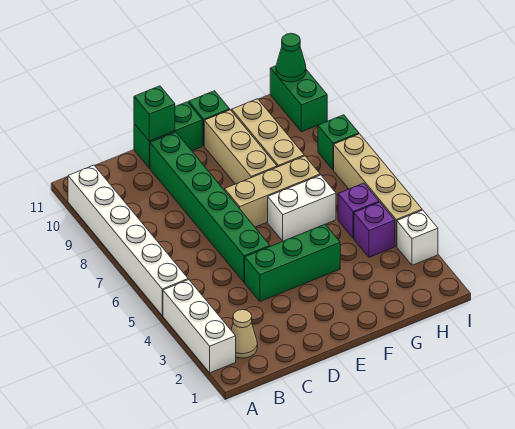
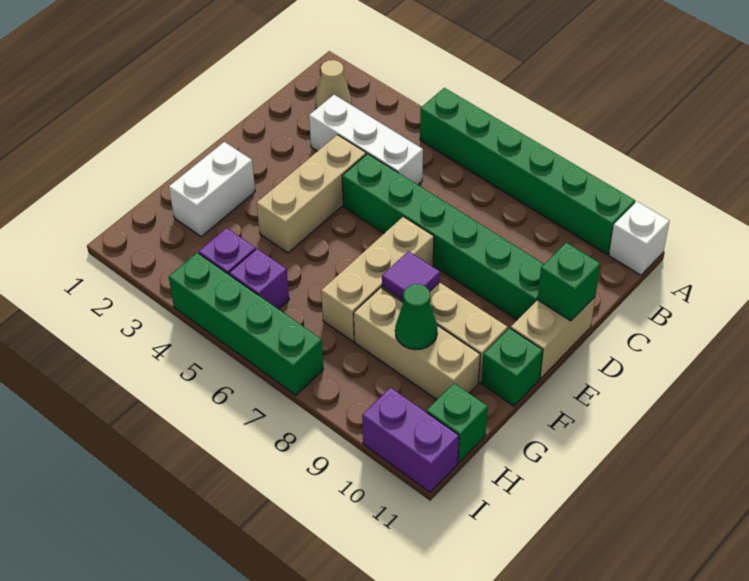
white 1x3 brick [163,280,236,373] -> white 1x3 brick moved to [309,95,423,185]
white 1x6 brick [68,165,188,316] -> green 1x6 brick [420,88,635,254]
green 1x3 brick [245,224,340,301] -> tan 1x3 brick [257,135,366,253]
green 1x2 brick [134,102,202,168] -> tan 1x2 brick [511,297,595,378]
white 1x2 brick [268,175,336,241] -> white 1x2 brick moved to [169,142,255,236]
none -> purple 1x1 tile [382,251,440,300]
white 1x1 brick [397,210,438,265] -> white 1x1 brick moved to [609,202,670,275]
tan 1x4 brick [334,134,422,246] -> green 1x4 brick [169,253,323,395]
green 1x1 brick [318,115,359,170] -> green 1x1 brick moved to [427,383,488,463]
green 1x2 brick [270,66,327,132] -> purple 1x2 brick [362,388,459,492]
green 1x1 cone [276,33,306,82] -> green 1x1 cone moved to [395,284,437,350]

